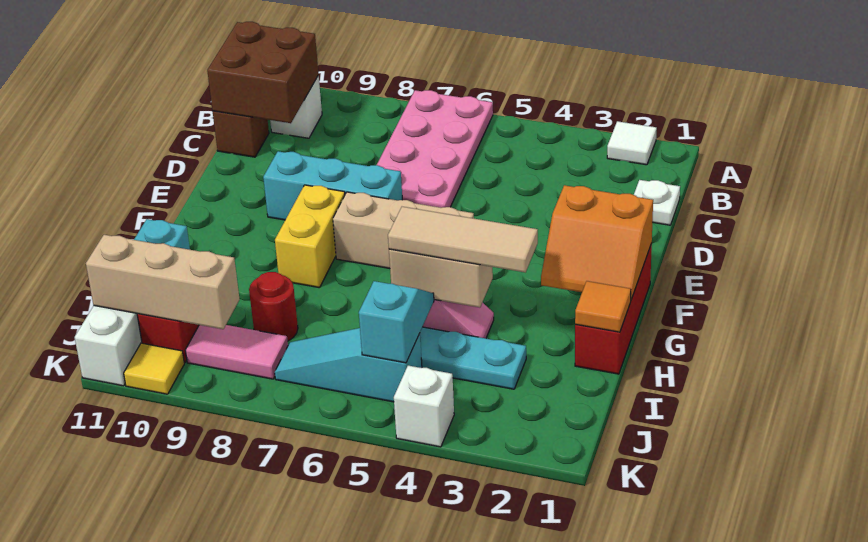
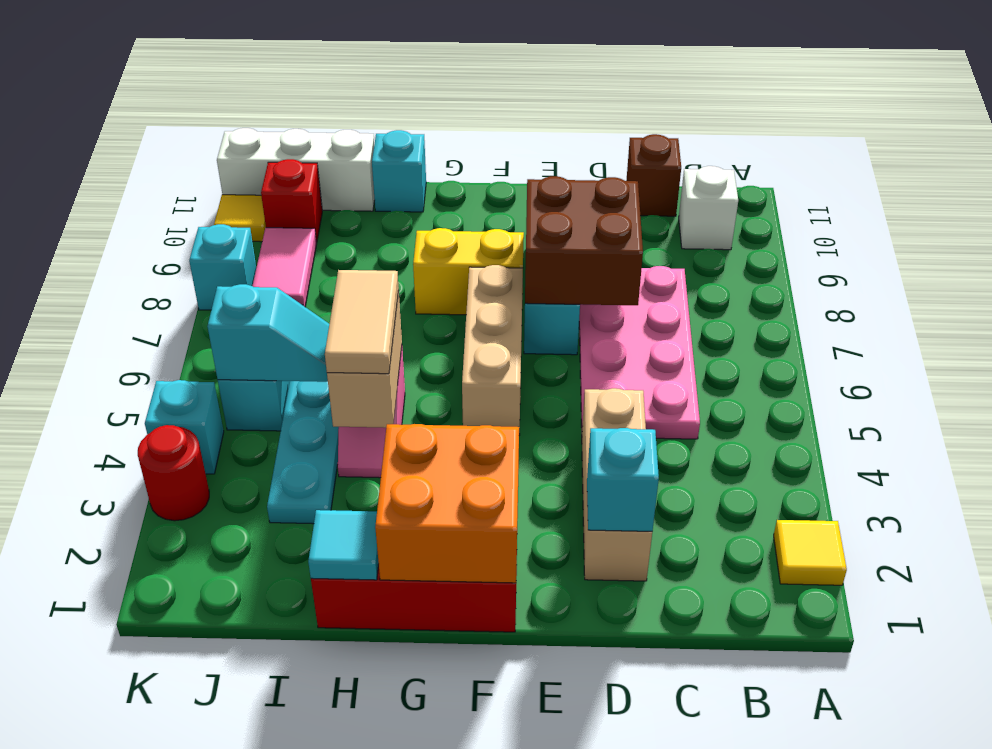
white 1x1 tile [607,121,657,165] -> yellow 1x1 tile [774,520,847,585]
pink 2x4 plate [377,90,493,208] -> pink 2x4 plate turned to [579,266,700,439]
brown 2x2 brick [207,22,319,123] -> brown 2x2 brick moved to [525,176,643,305]
white 1x1 plate [634,180,680,225] -> none
none -> cyan 1x1 brick [587,428,659,531]
orange 2x2 slope [541,185,653,300] -> orange 2x2 brick [375,424,519,583]
orange 1x1 tile [575,281,631,332] -> cyan 1x1 tile [308,510,379,580]
tan 1x3 tile [388,207,538,272] -> tan 1x2 tile [325,270,399,374]
red 1x1 round brick [249,272,298,341] -> red 1x1 round brick moved to [138,425,209,521]
tan 1x3 brick [86,235,240,329] -> tan 1x3 brick moved to [582,388,652,581]
white 1x1 brick [394,366,454,447] -> cyan 1x1 brick [145,380,224,474]
none -> cyan 1x1 brick [189,224,256,310]

